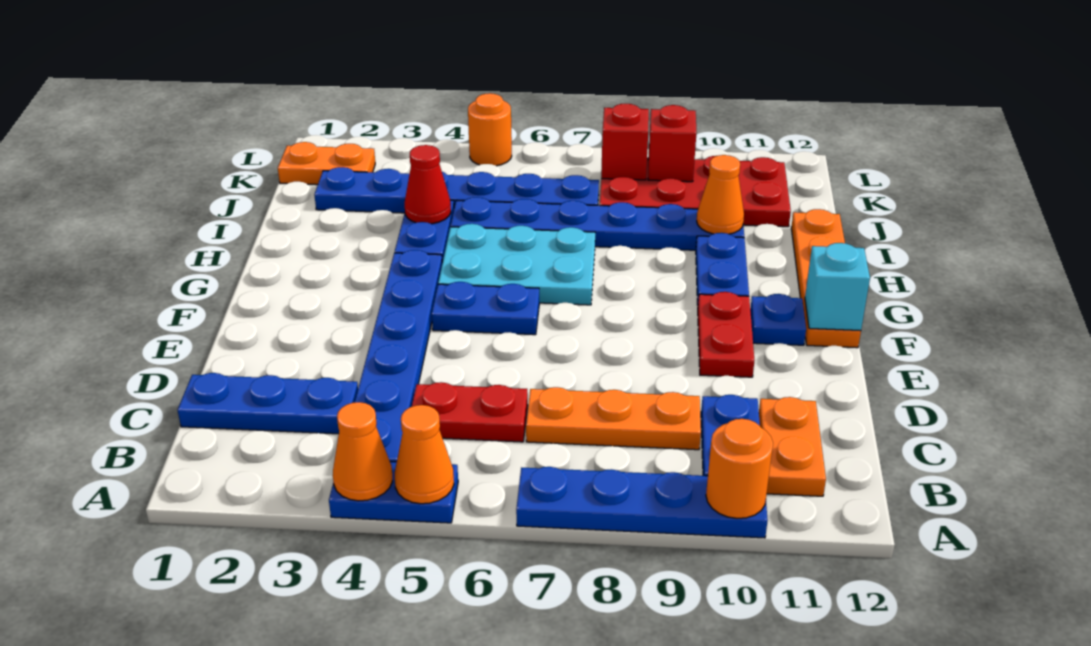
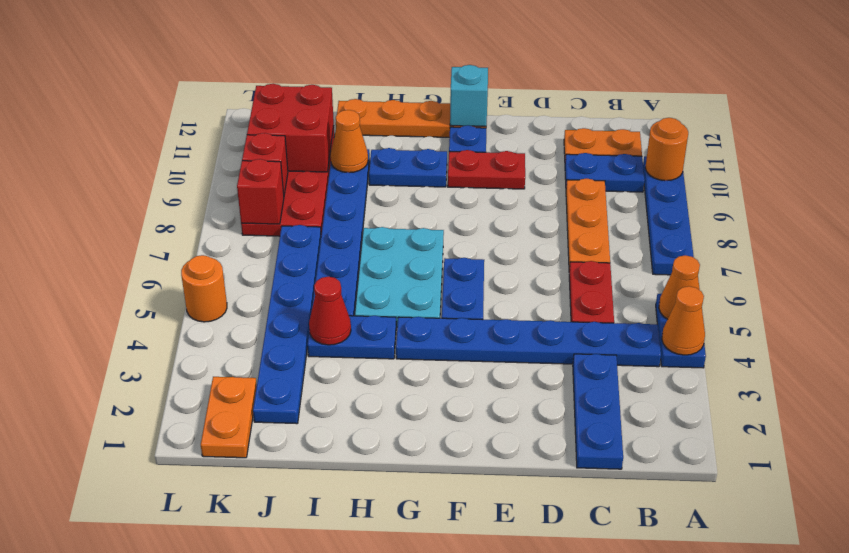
none -> red 2x2 brick [247,84,334,172]

